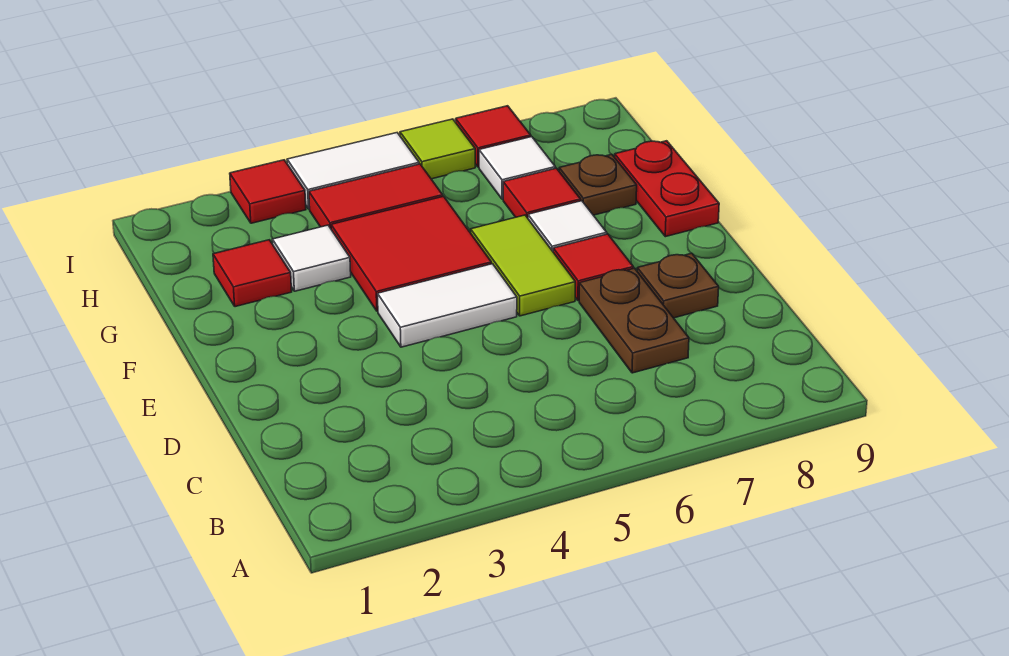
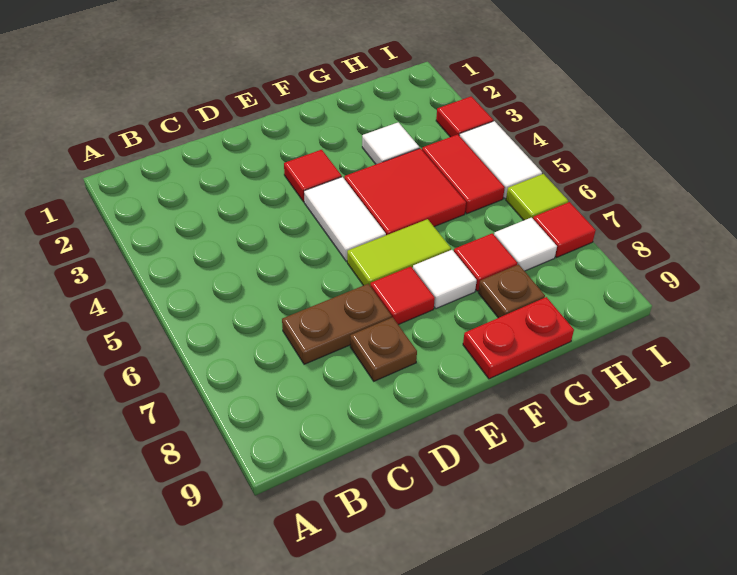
red 1x1 tile [213,240,292,307] -> red 1x1 tile moved to [284,150,342,202]

